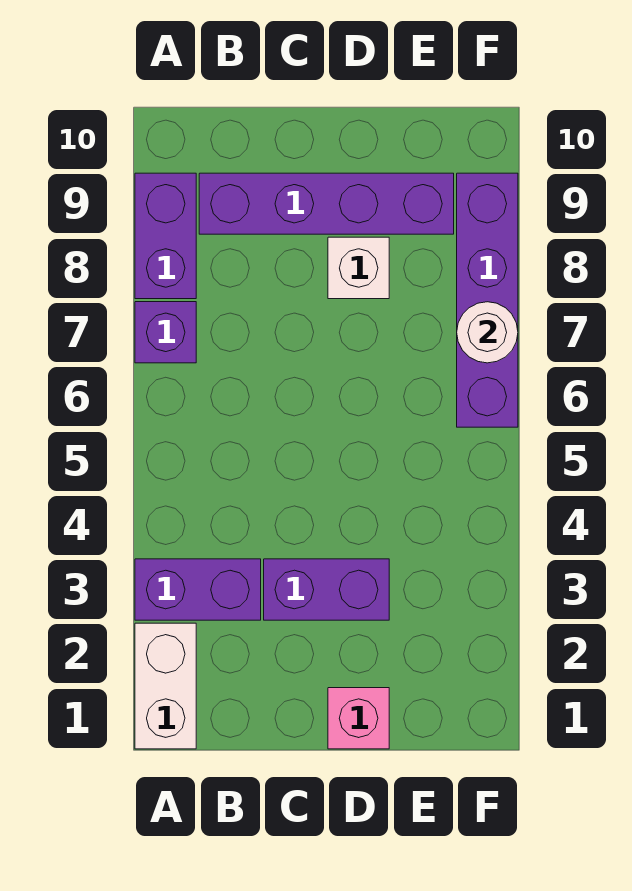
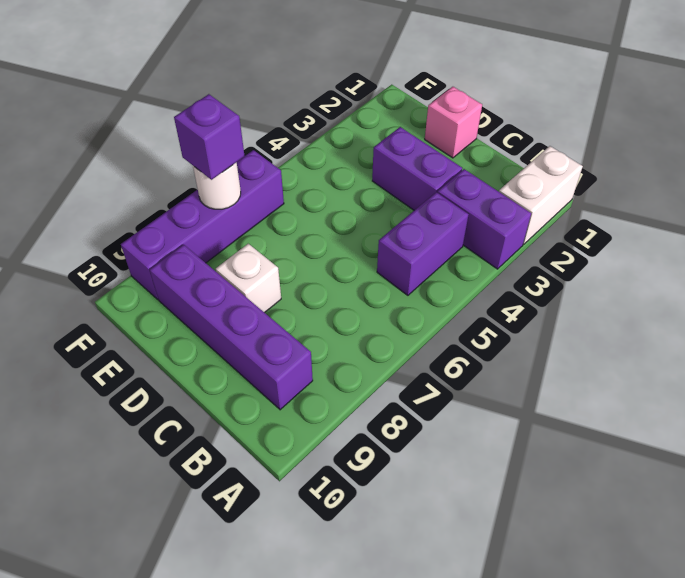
purple 1x1 brick [135,302,196,363] -> purple 1x1 brick moved to [174,94,244,180]
purple 1x2 brick [135,173,196,299] -> purple 1x2 brick moved to [377,192,469,295]

